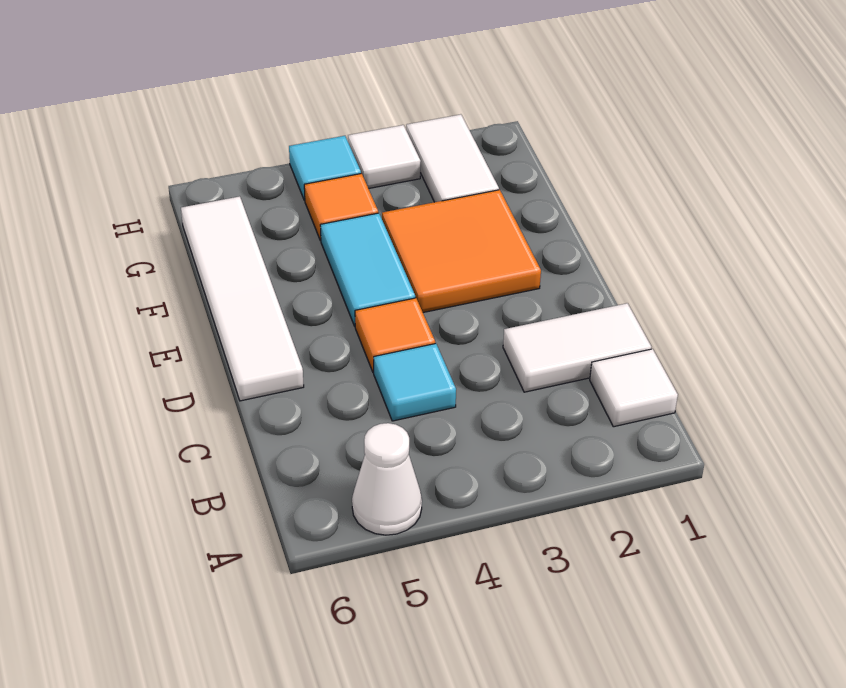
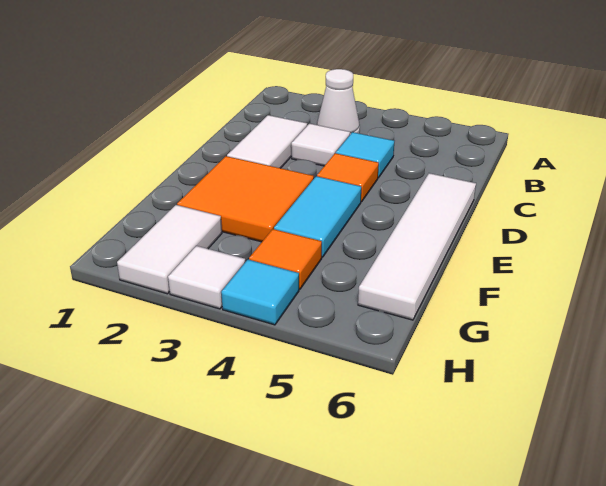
white 1x1 cone [352,423,422,535] -> white 1x1 cone moved to [317,69,360,134]
white 1x1 tile [590,349,678,427] -> white 1x1 tile moved to [291,124,350,166]
white 1x2 tile [503,303,651,392] -> white 1x2 tile turned to [227,115,307,168]

